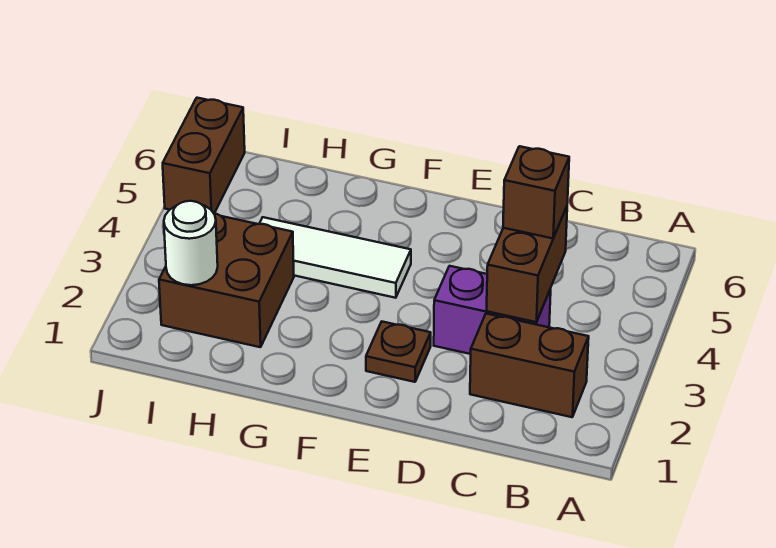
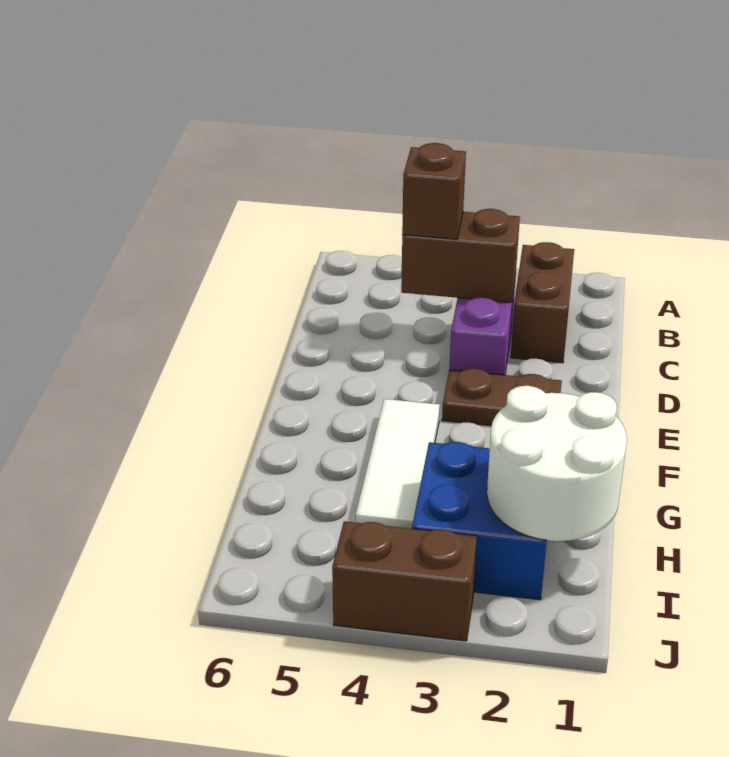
brown 1x1 plate [366,322,431,382] -> brown 1x2 plate [442,368,562,426]
brown 2x2 brick [159,213,294,347] -> blue 2x2 brick [412,442,547,600]
white 1x1 round brick [164,201,218,285] -> white 2x2 round brick [487,386,627,541]
brown 1x2 brick [163,98,245,213] -> brown 1x2 brick moved to [332,521,477,641]

